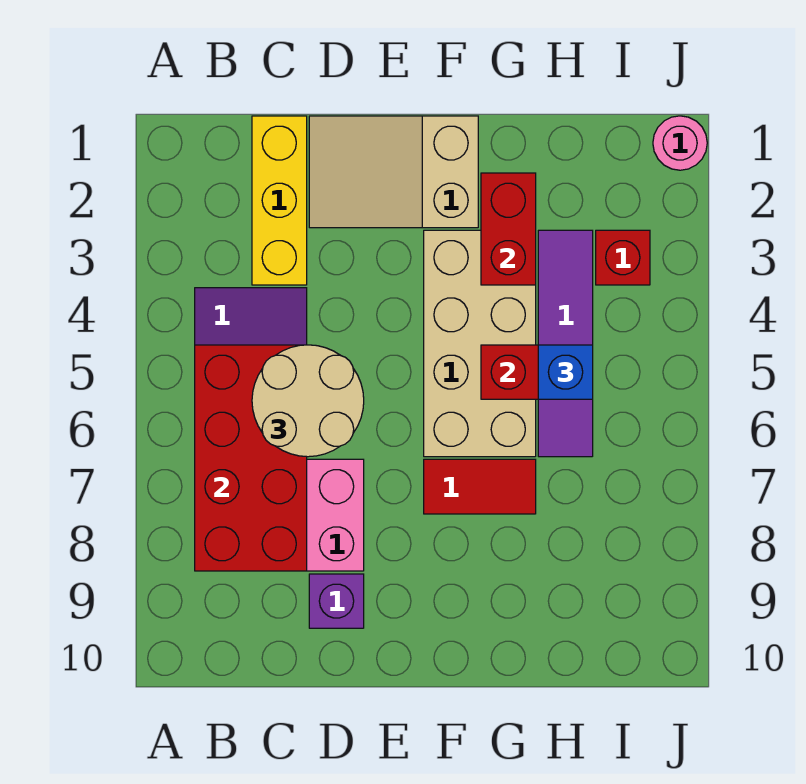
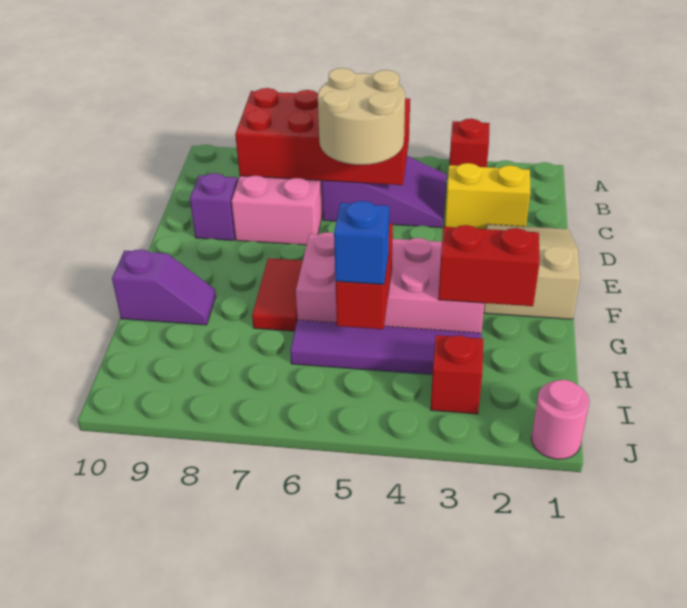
none -> red 1x1 brick [449,119,490,167]
yellow 1x3 brick [252,116,307,285] -> yellow 1x2 brick [445,163,531,229]
tan 2x4 brick [424,230,536,457] -> pink 2x4 brick [296,232,484,333]
none -> purple 1x2 slope [112,249,216,325]

